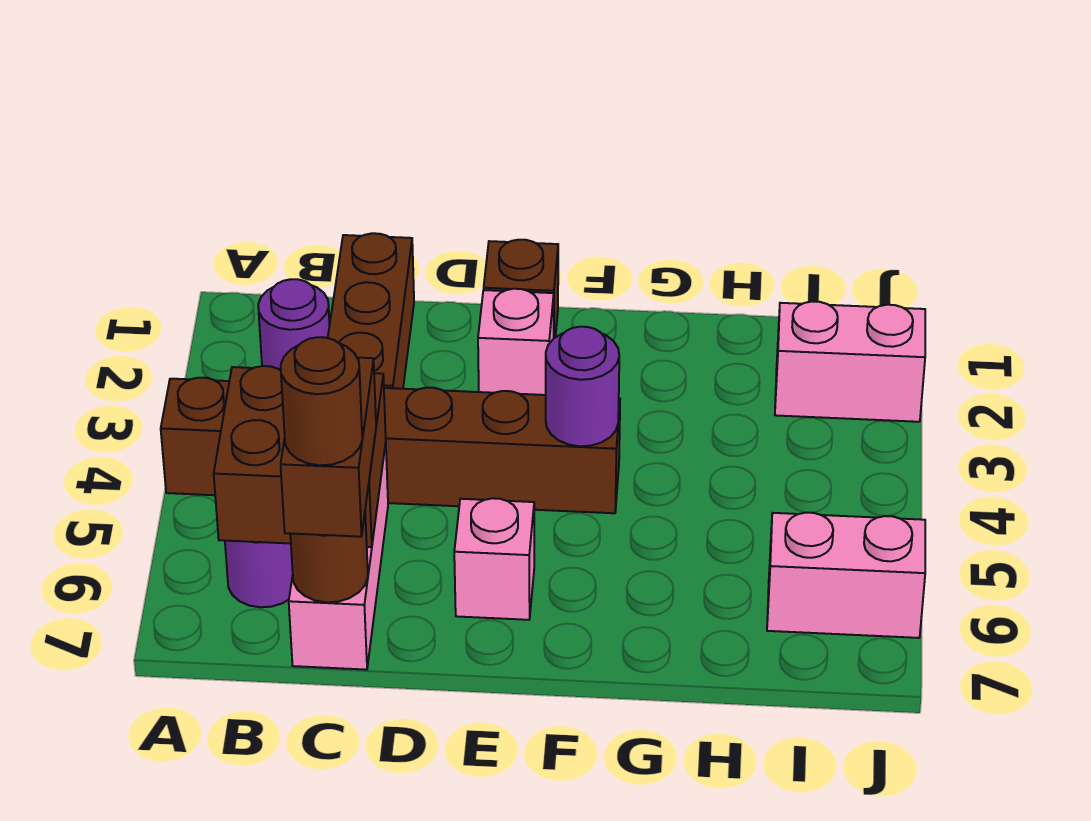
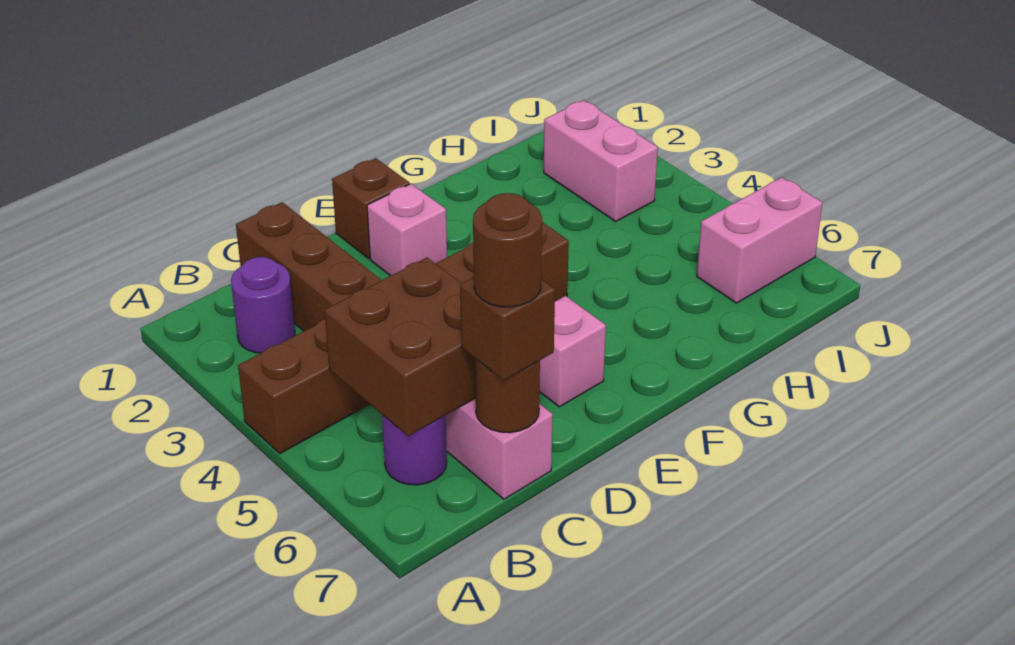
brown 1x2 brick [281,358,376,537] -> brown 1x1 brick [460,277,555,380]
purple 1x1 round brick [546,327,619,446] -> none
pink 1x2 brick [775,302,925,422] -> pink 1x2 brick turned to [544,100,658,221]

